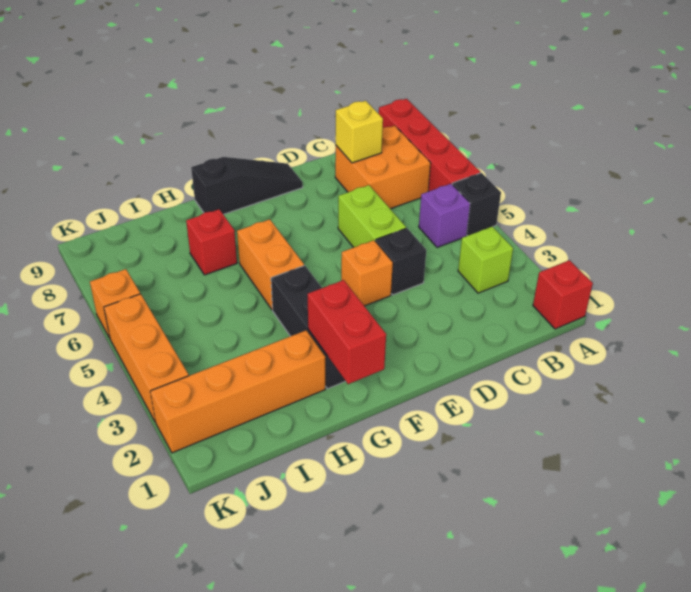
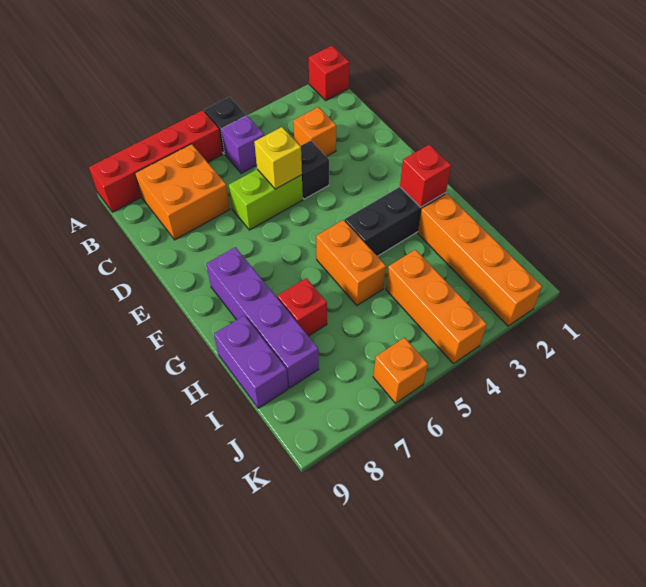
lime 1x1 brick [458,227,513,293] -> none
yellow 1x1 brick [336,101,383,163] -> yellow 1x1 brick moved to [254,127,302,189]
orange 1x1 brick [341,240,393,306] -> orange 1x1 brick moved to [293,107,336,157]
black 1x3 slope [191,157,303,214] -> none
none -> purple 1x4 brick [206,247,319,388]
red 1x2 brick [308,280,386,384] -> red 1x1 brick [400,144,451,207]
orange 1x2 brick [237,219,304,310] -> orange 1x2 brick turned to [316,220,386,305]
none -> purple 1x2 brick [214,315,288,408]
orange 1x3 brick [104,294,189,422] -> orange 1x3 brick turned to [386,250,487,364]

